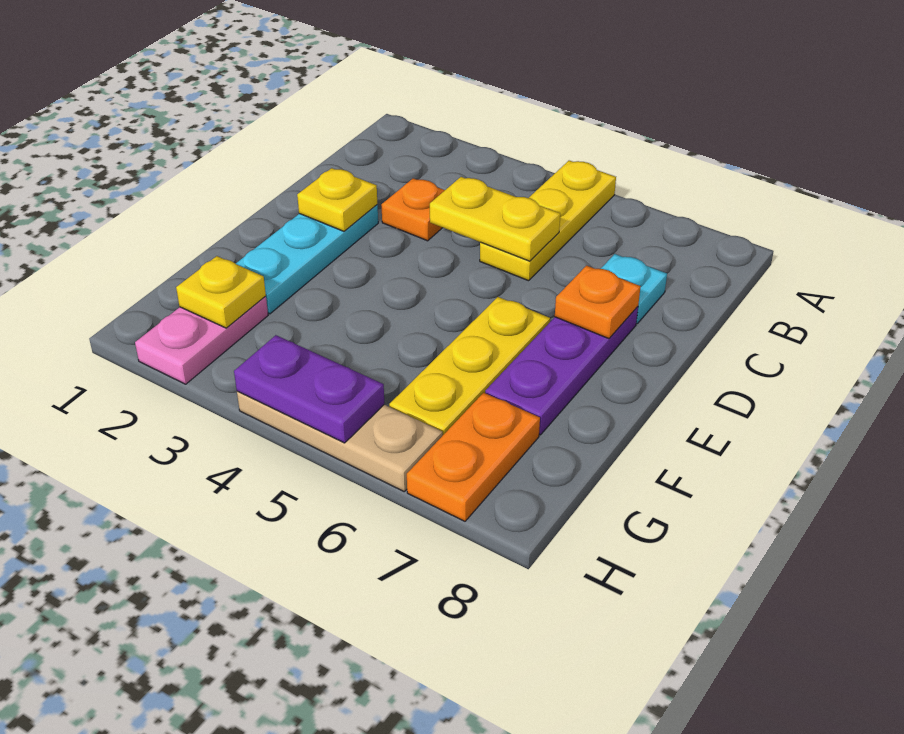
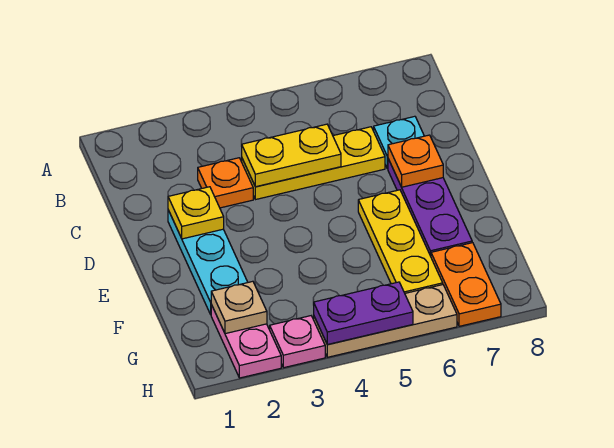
yellow 1x3 plate [480,161,616,281] -> yellow 1x3 plate turned to [242,127,385,200]
yellow 1x1 plate [176,256,266,328] -> tan 1x1 plate [211,281,267,334]
none -> pink 1x1 plate [270,316,325,368]

